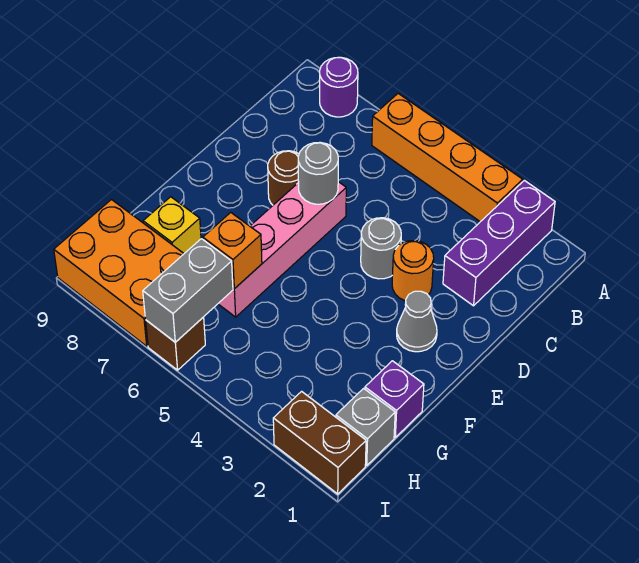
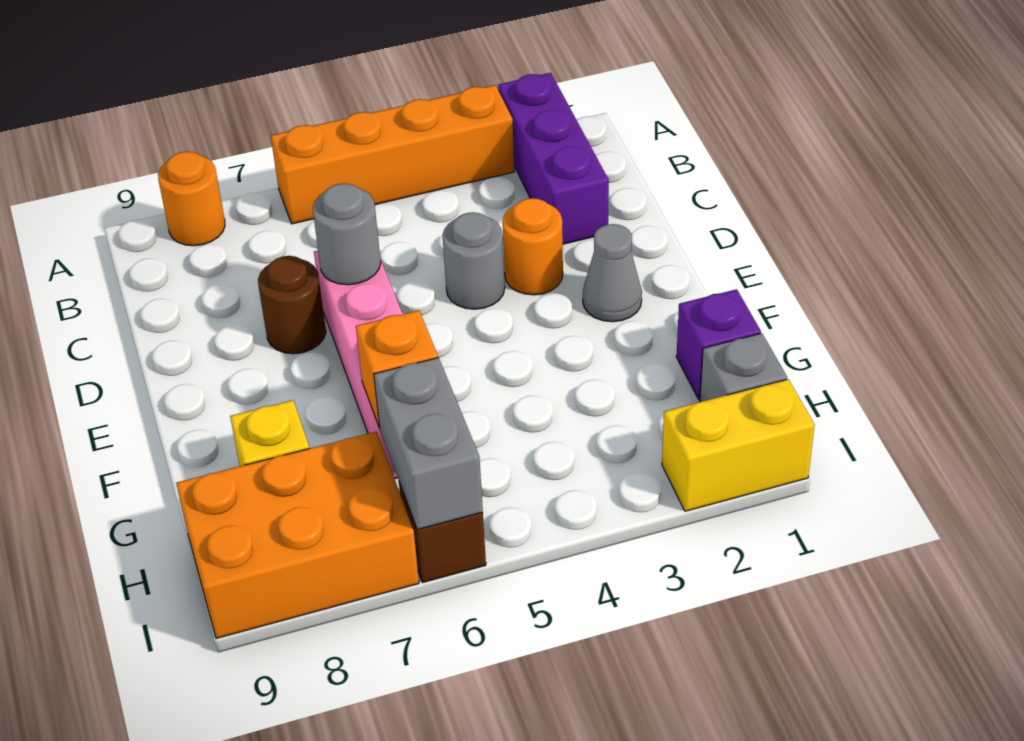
purple 1x1 round brick [320,57,358,117] -> orange 1x1 round brick [158,151,225,246]
brown 1x2 brick [273,391,366,494] -> yellow 1x2 brick [662,379,815,511]

